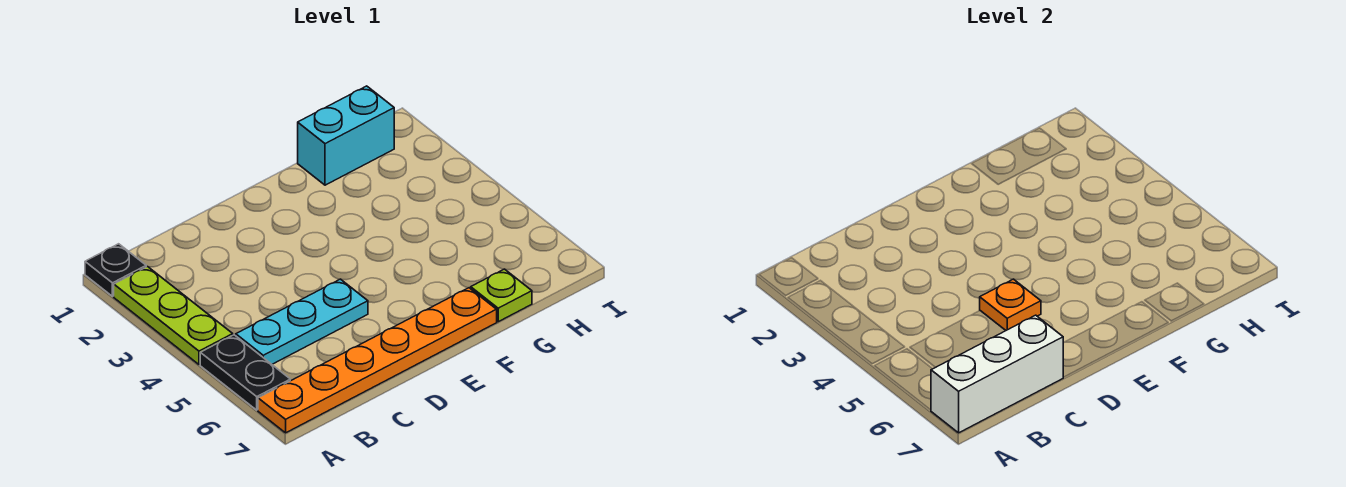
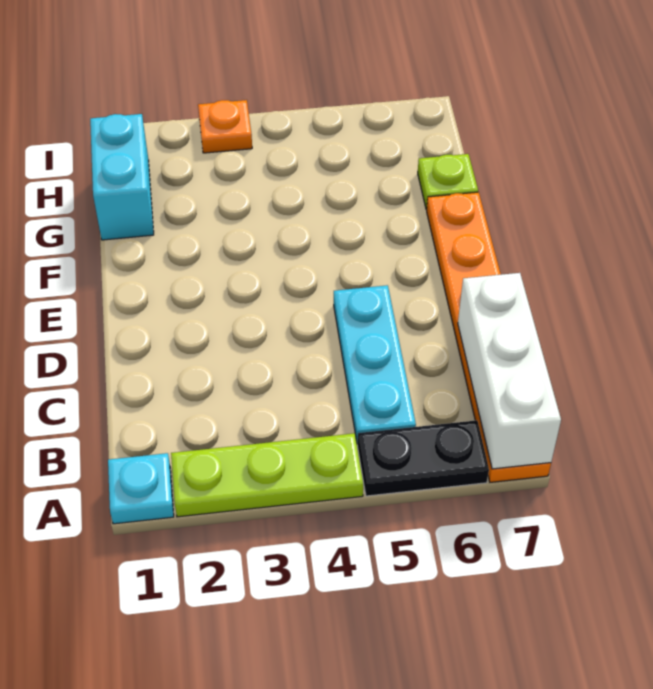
black 1x1 plate [85,244,146,296] -> cyan 1x1 plate [108,453,174,524]
orange 1x1 plate [980,279,1041,330] -> orange 1x1 plate moved to [198,100,252,153]

